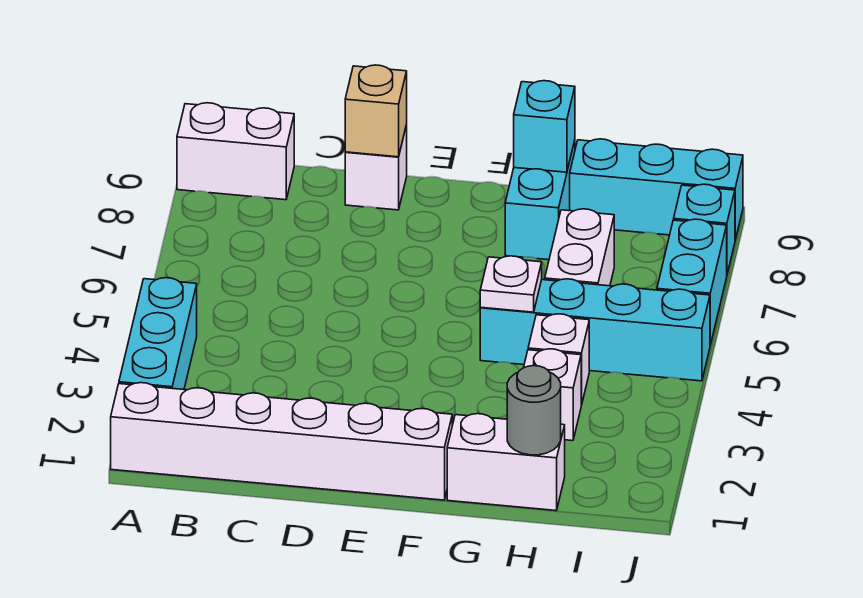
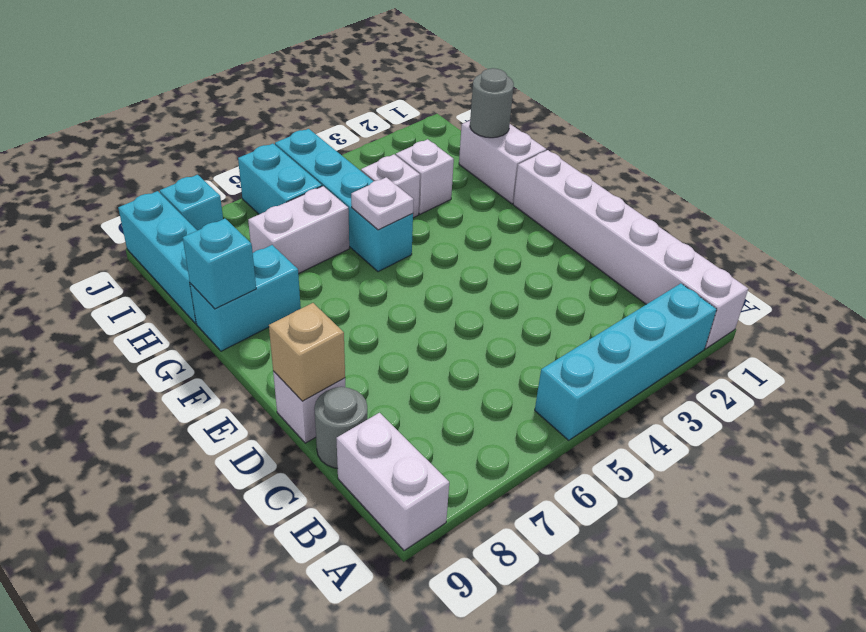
cyan 1x3 brick [119,278,197,390] -> cyan 1x4 brick [535,283,717,440]
none -> grey 1x1 round brick [314,387,367,468]
cyan 1x2 brick [657,219,727,345] -> cyan 1x2 brick turned to [238,144,322,214]

